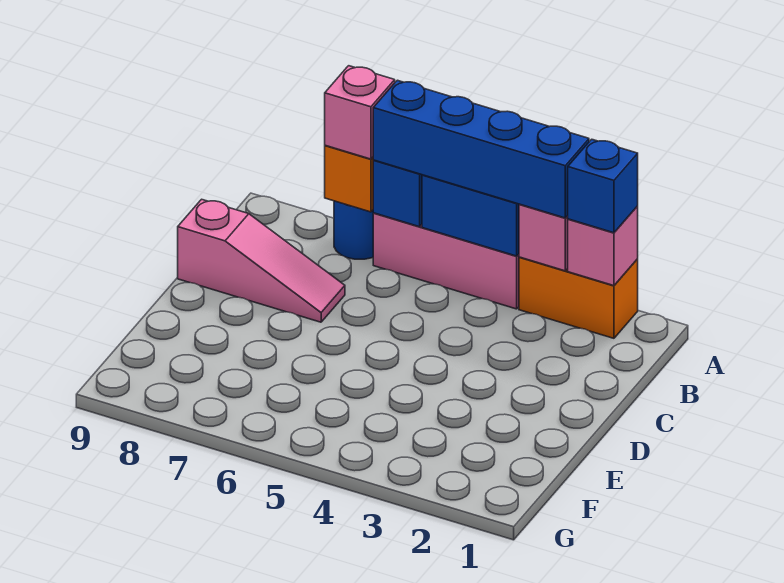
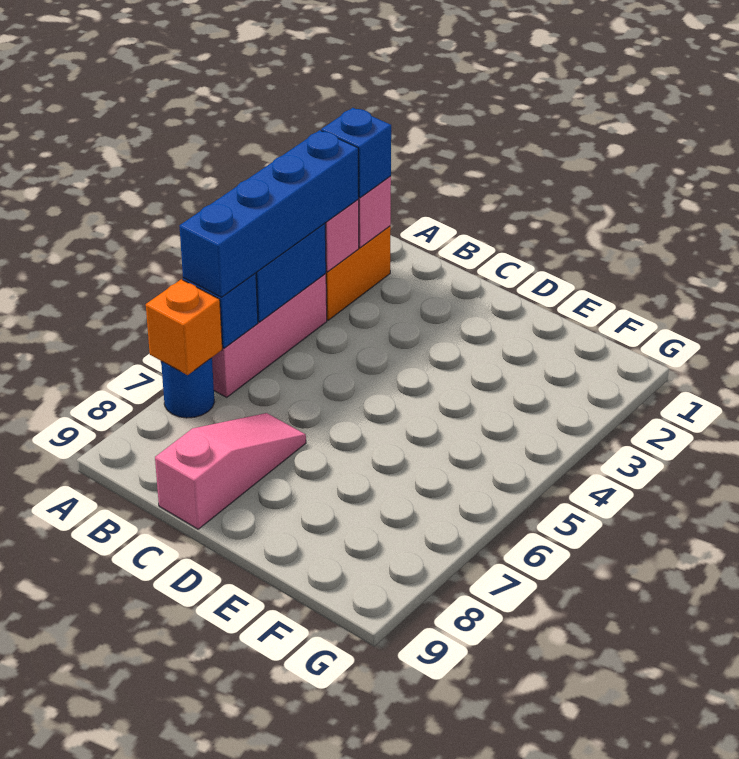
pink 1x1 brick [325,66,395,159] -> none

